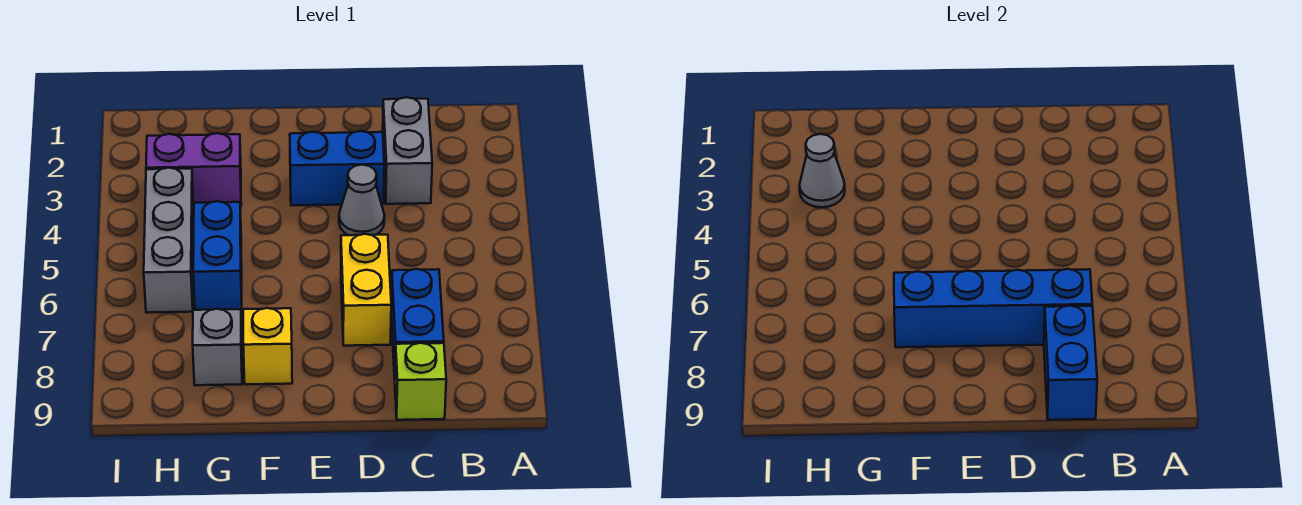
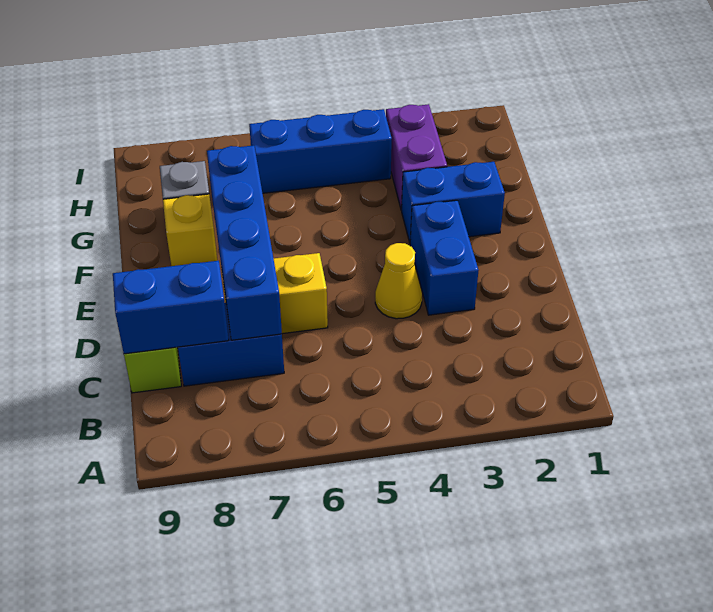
grey 1x2 brick [383,97,432,204] -> none
grey 1x1 cone [339,165,385,235] -> yellow 1x1 cone [375,243,422,319]
blue 1x2 brick [193,201,242,311] -> blue 1x2 brick moved to [402,162,505,243]
grey 1x1 cone [799,134,845,207] -> none
grey 1x3 brick [144,168,194,313] -> blue 1x3 brick [249,109,392,193]

